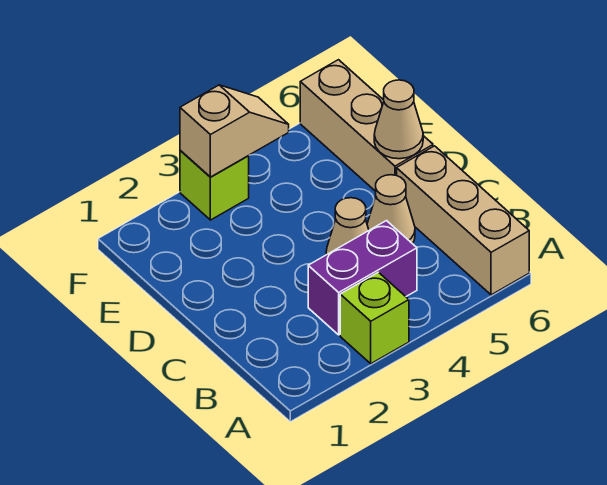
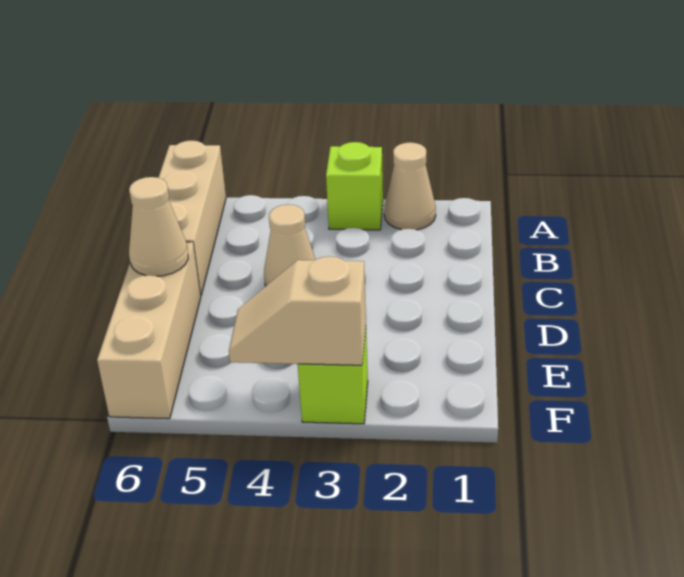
purple 1x2 brick [308,221,417,335] -> none
tan 1x1 cone [367,175,415,243] -> tan 1x1 cone moved to [384,142,436,230]

